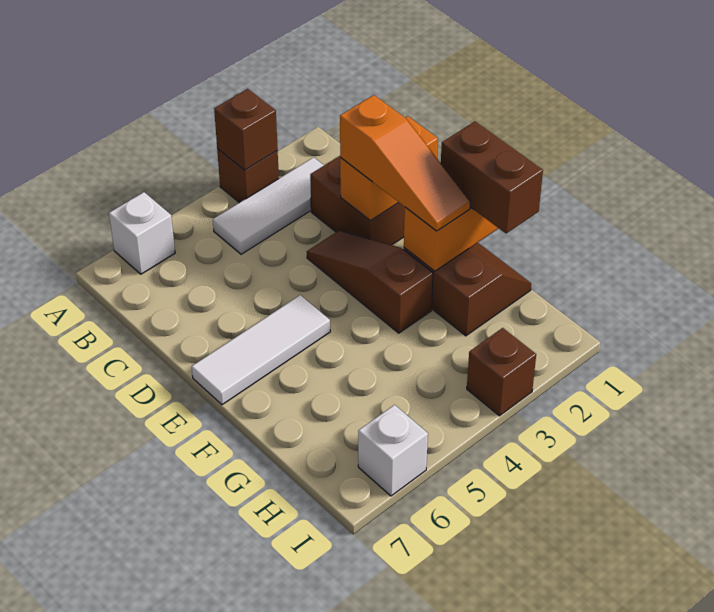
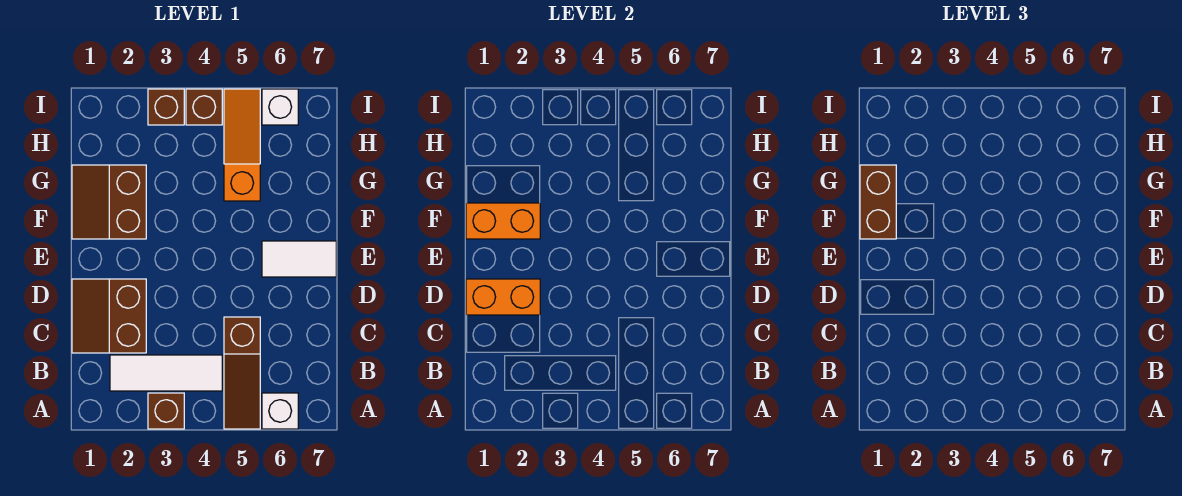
brown 1x1 brick [214,89,278,170] -> brown 1x1 brick moved to [186,89,222,125]
orange 1x3 slope [340,95,470,231] -> orange 1x3 slope moved to [224,89,260,201]
brown 1x3 slope [307,230,433,333] -> brown 1x3 slope moved to [224,317,260,429]
white 1x3 tile [192,295,330,405] -> white 1x2 tile [262,241,336,277]

